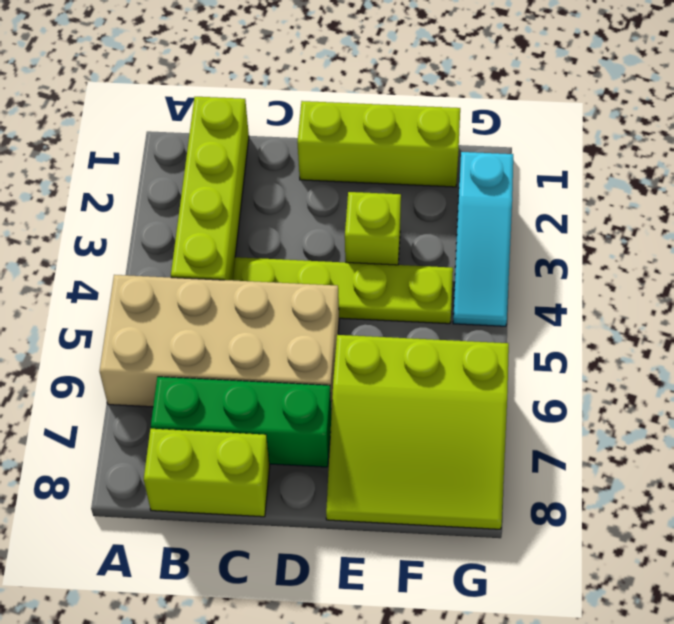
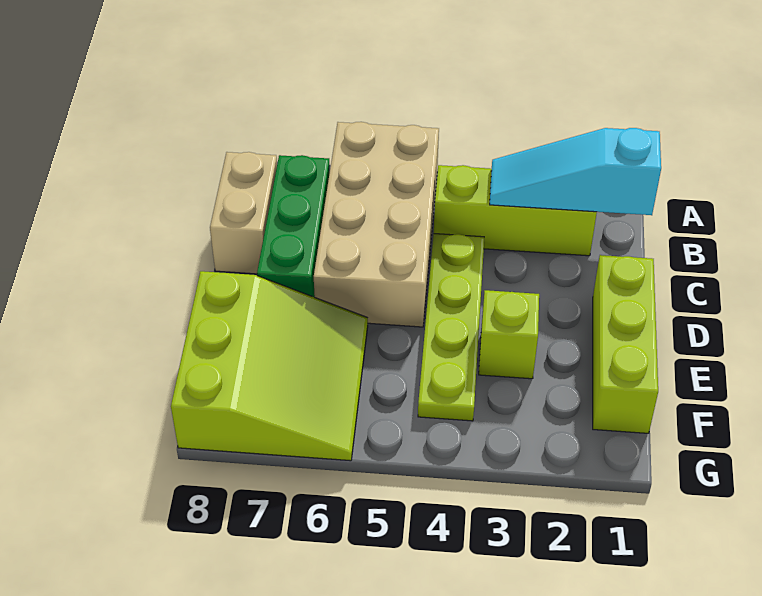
lime 1x4 brick [171,97,249,280] -> lime 1x3 brick [434,165,597,256]
lime 1x2 brick [144,429,270,517] -> tan 1x2 brick [210,152,277,274]
lime 3x3 slope [326,335,509,529] -> lime 3x3 slope turned to [171,271,368,461]
cyan 1x3 slope [453,152,513,326] -> cyan 1x3 slope moved to [490,128,661,215]

